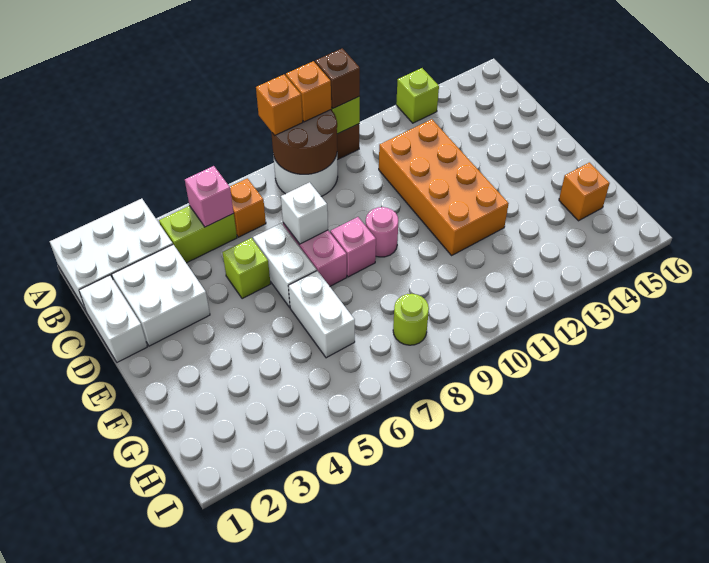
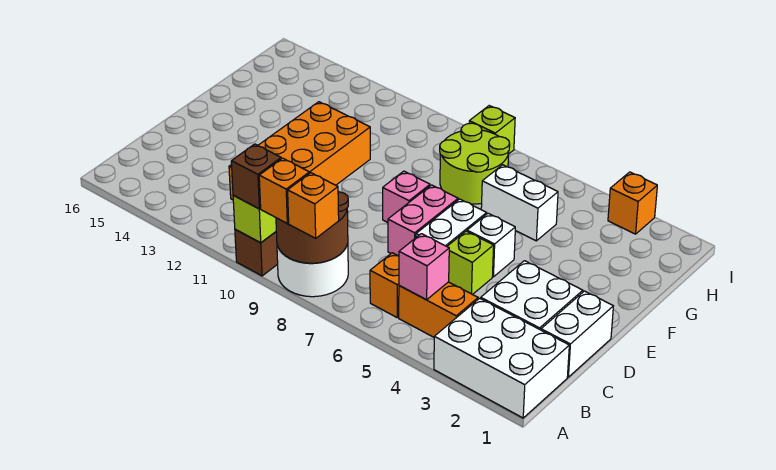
lime 1x1 brick [396,68,439,123] -> lime 1x1 brick moved to [469,106,515,153]
lime 1x2 brick [159,206,237,263] -> orange 1x2 brick [399,282,478,337]
white 1x1 brick [281,182,328,244] -> white 1x1 brick moved to [467,213,515,277]
pink 1x1 round brick [365,207,398,257] -> none
white 1x2 brick [289,271,355,358] -> white 1x2 brick turned to [481,165,558,241]
orange 1x1 brick [559,162,610,221] -> orange 1x1 brick moved to [608,172,657,234]
lime 1x1 round brick [393,294,429,345] -> lime 2x2 round brick [440,123,510,204]

